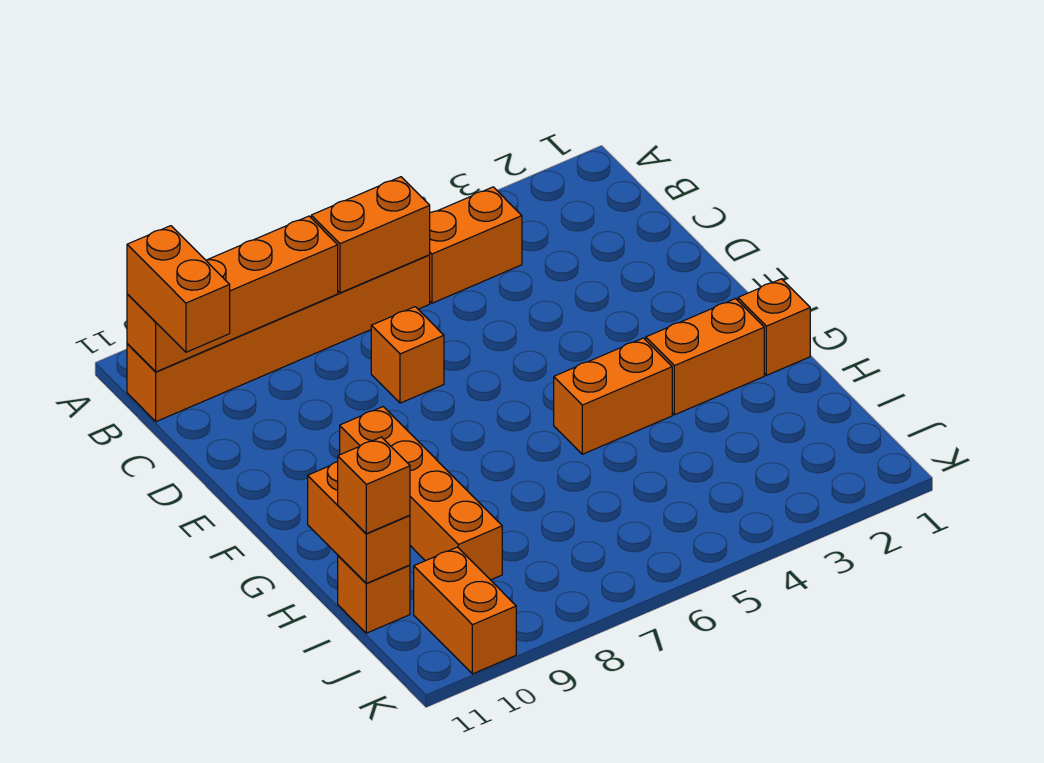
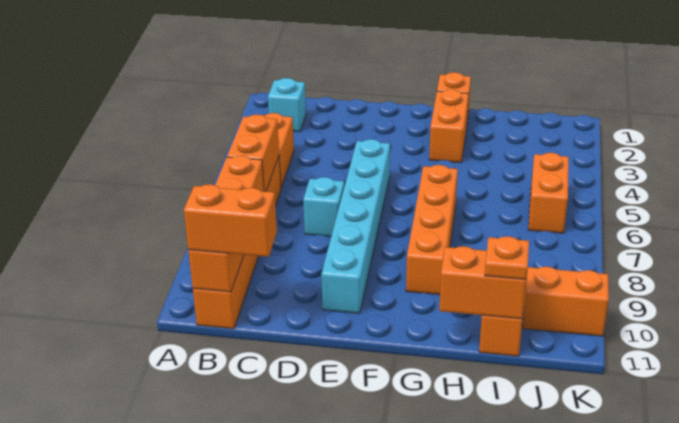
none -> cyan 1x1 brick [268,78,306,132]
orange 1x1 brick [371,307,444,403] -> cyan 1x1 brick [303,177,344,236]
none -> cyan 1x6 brick [321,139,390,313]
orange 1x4 brick [340,407,502,580] -> orange 1x4 brick turned to [406,165,458,295]
orange 1x2 brick [554,338,672,454] -> orange 1x2 brick moved to [528,153,569,233]
orange 1x1 brick [338,437,410,534] -> orange 1x1 plate [485,236,529,280]

